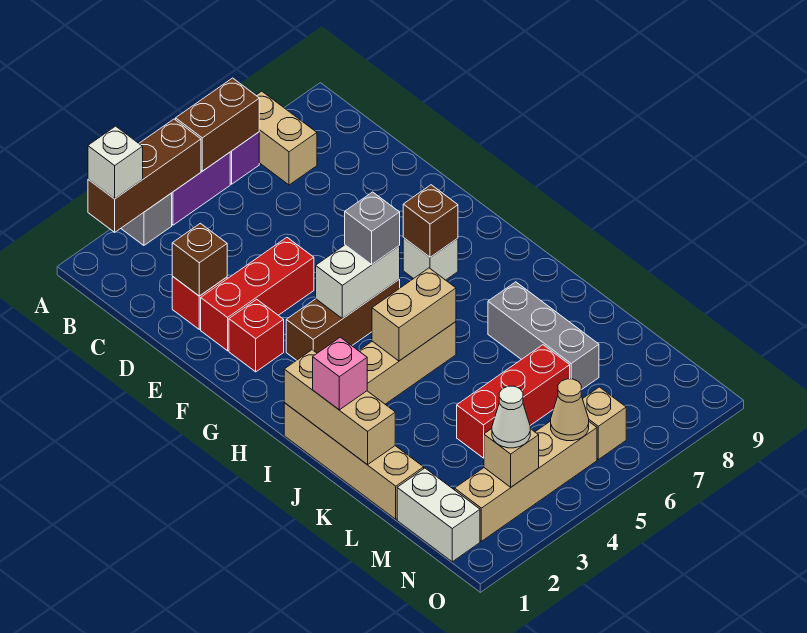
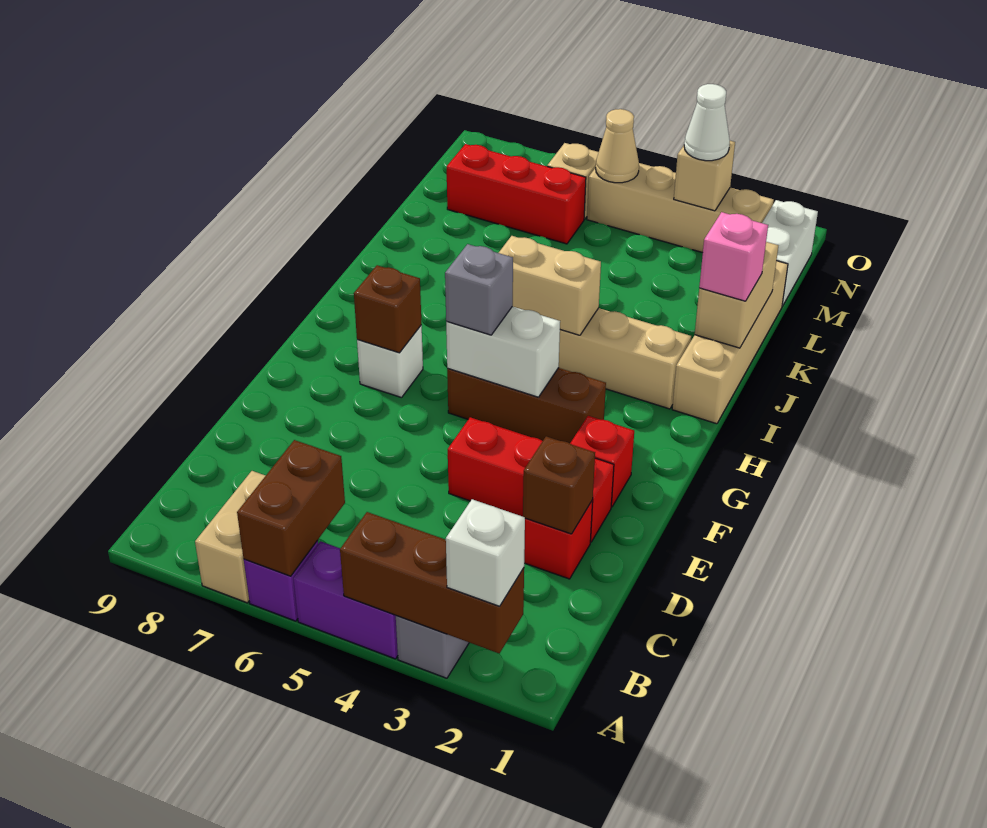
brown 1x2 brick [176,78,259,171] -> brown 1x2 brick turned to [237,440,345,576]
tan 1x3 brick [284,350,395,465] -> tan 1x2 brick [695,242,778,348]
grey 1x3 brick [488,282,599,390] -> none
red 1x3 brick [457,345,570,458] -> red 1x3 brick moved to [447,144,586,244]

